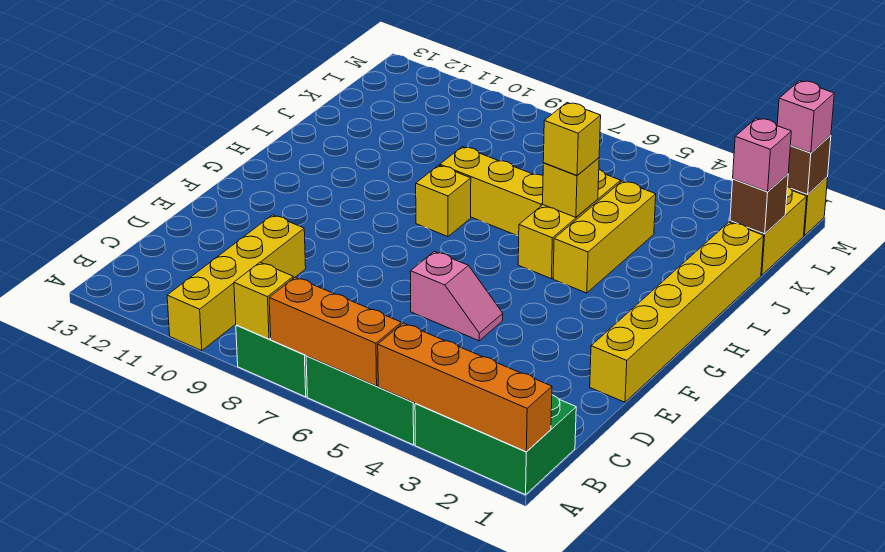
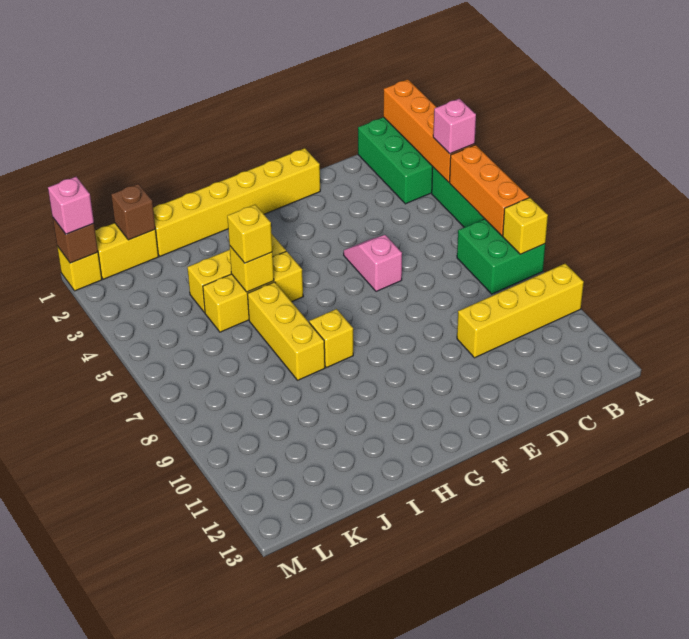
pink 1x1 brick [733,118,791,192] -> pink 1x1 brick moved to [433,99,476,154]

